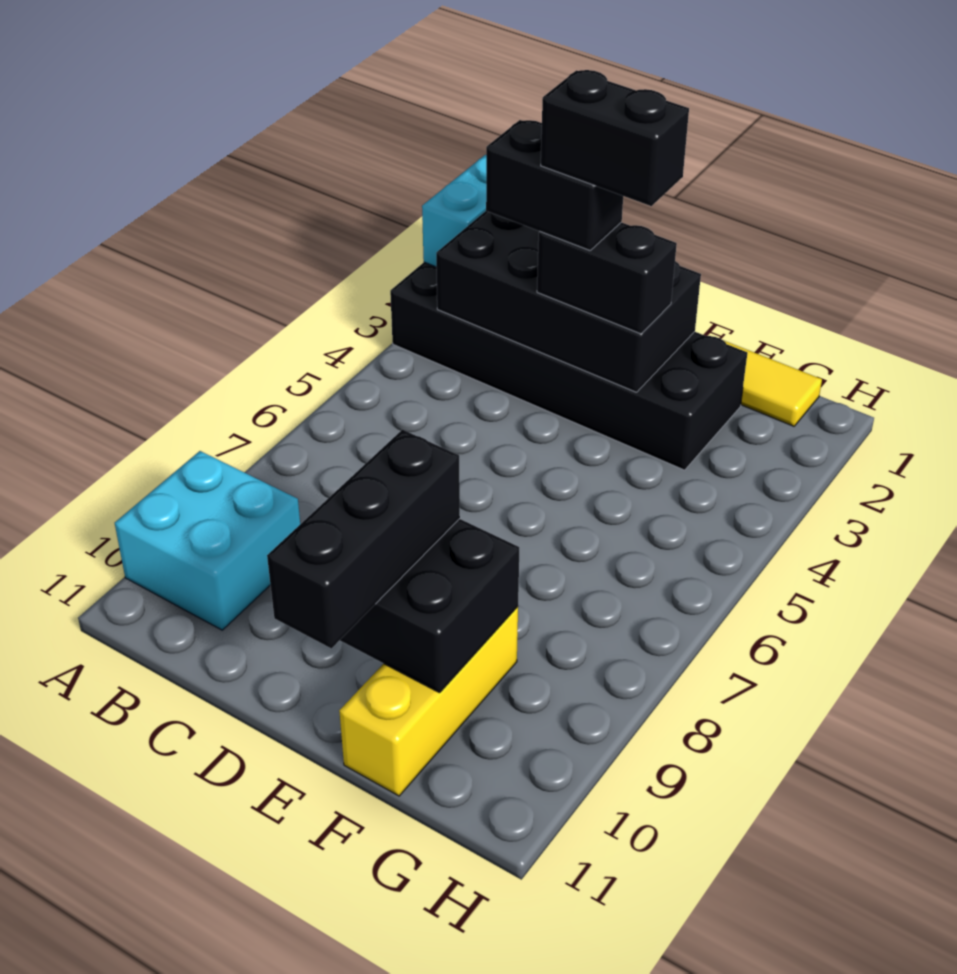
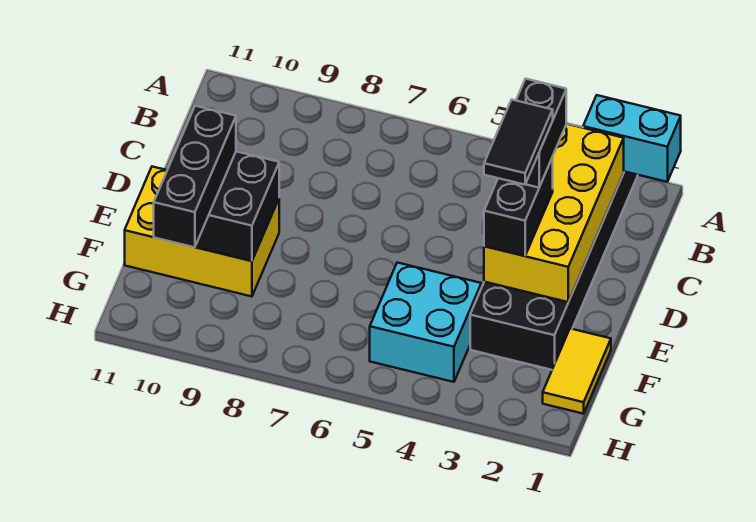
cyan 2x2 brick [115,451,300,630] -> cyan 2x2 brick moved to [370,263,481,382]
black 2x4 brick [436,211,701,392] -> yellow 2x4 brick [484,124,624,302]
black 1x2 brick [541,70,689,206] -> black 1x2 tile [484,100,553,185]
black 1x3 brick [267,430,460,648] -> black 1x3 brick turned to [154,106,236,247]
yellow 1x3 brick [339,607,518,796] -> yellow 2x3 brick [125,167,279,296]

